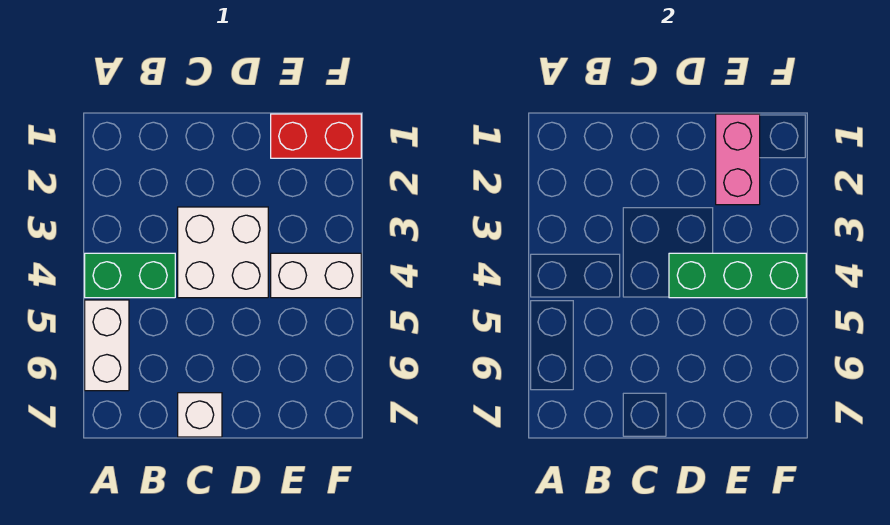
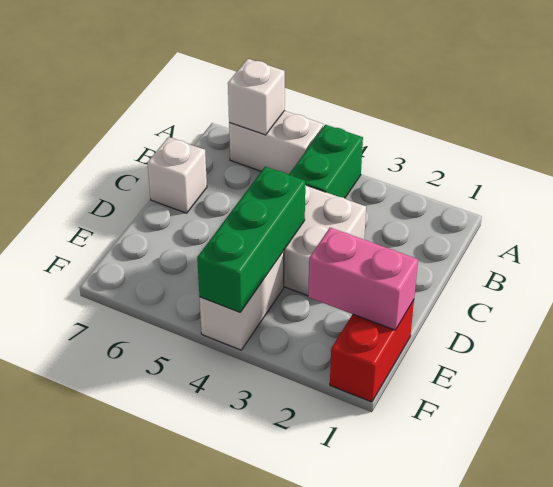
none -> white 1x1 brick [228,59,285,135]

